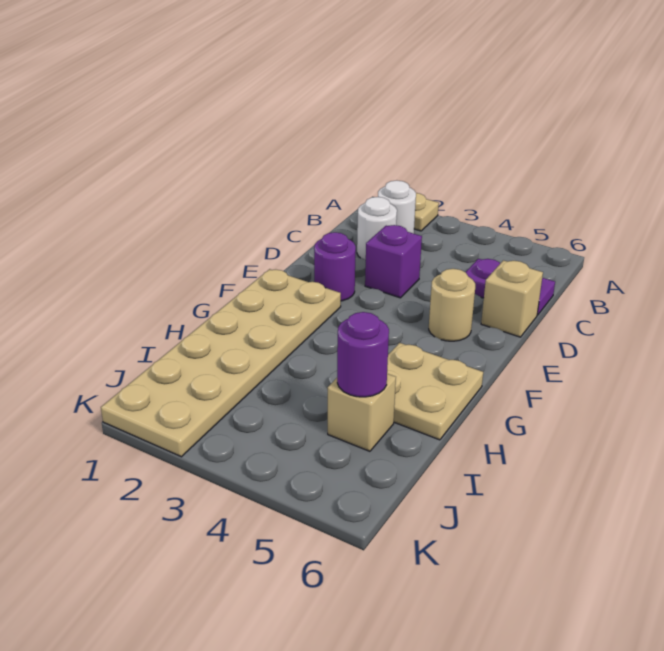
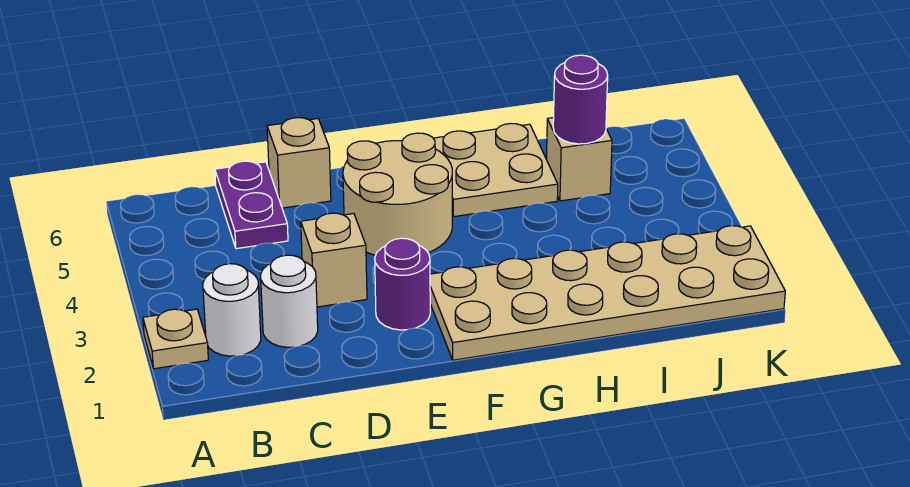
purple 1x1 brick [365,225,422,298] -> tan 1x1 brick [301,213,367,307]
tan 1x1 round brick [429,269,475,341] -> tan 2x2 round brick [343,133,452,255]

